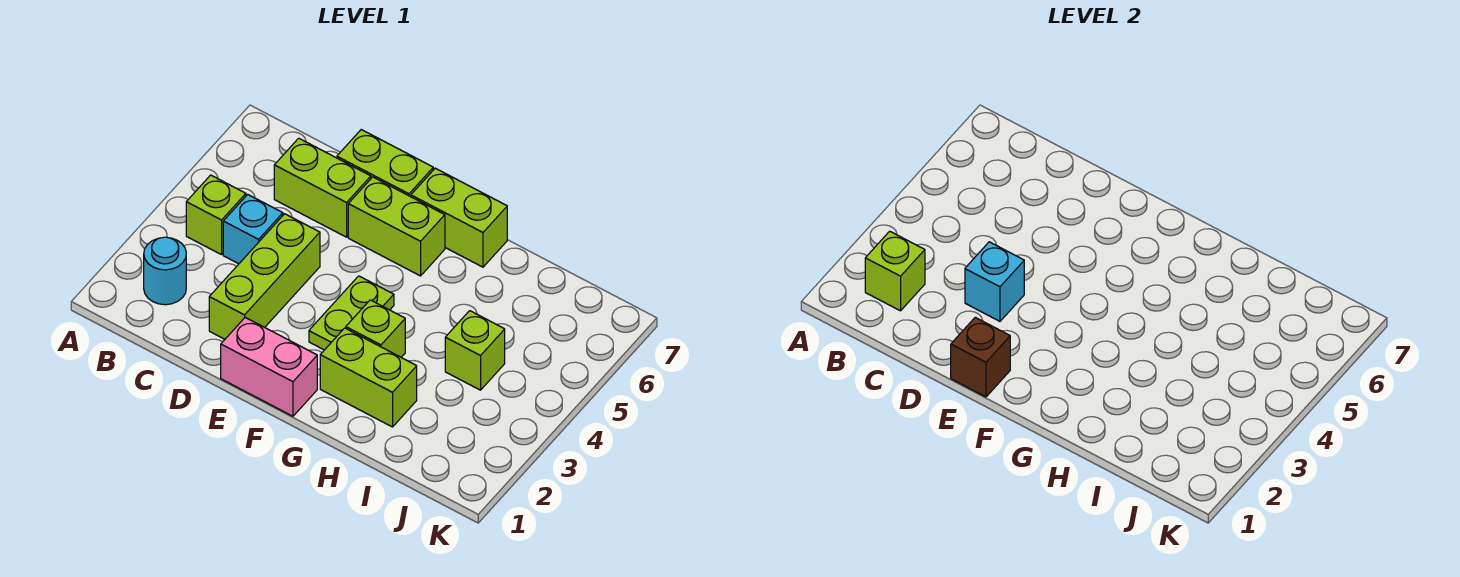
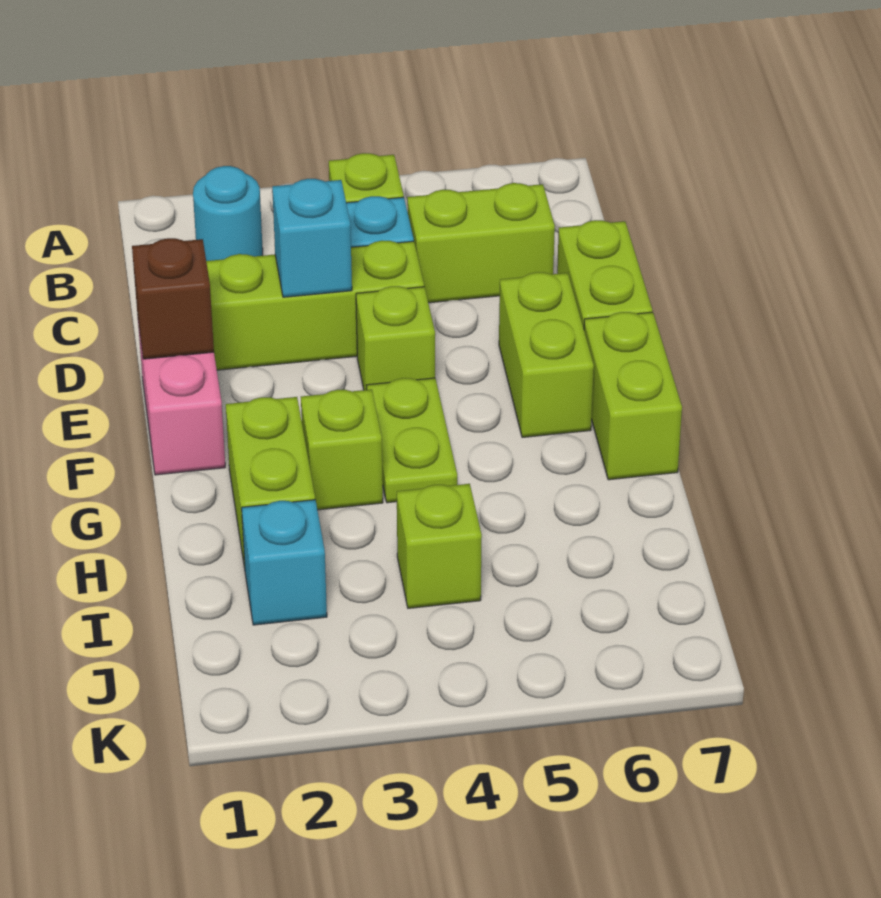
lime 1x1 brick [865,231,925,311] -> lime 1x1 brick moved to [356,286,435,390]
lime 1x2 brick [274,138,371,237] -> lime 1x2 brick turned to [407,183,555,303]
lime 1x2 plate [309,276,394,350] -> lime 1x2 plate turned to [367,378,457,503]
none -> cyan 1x1 brick [242,500,327,625]

